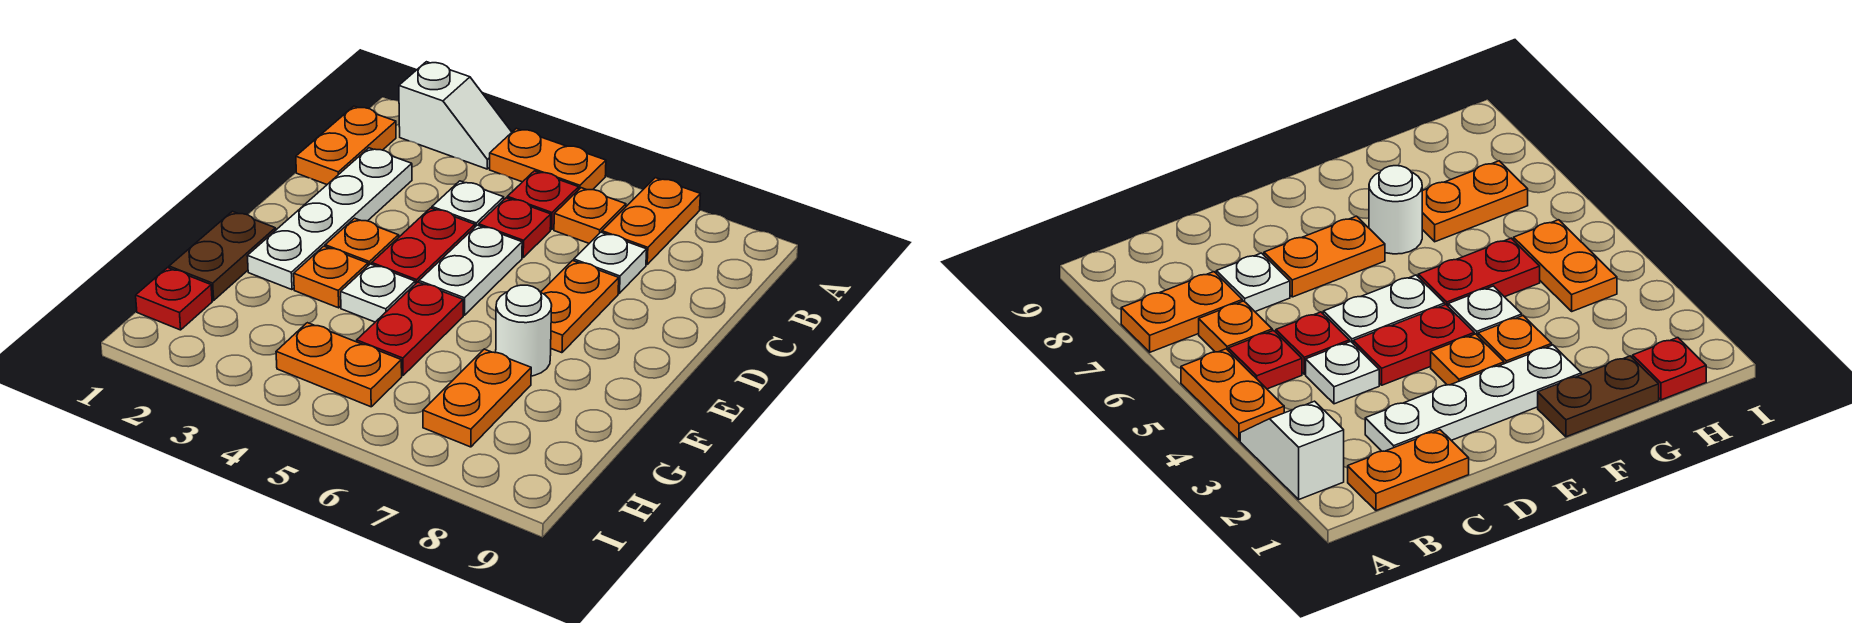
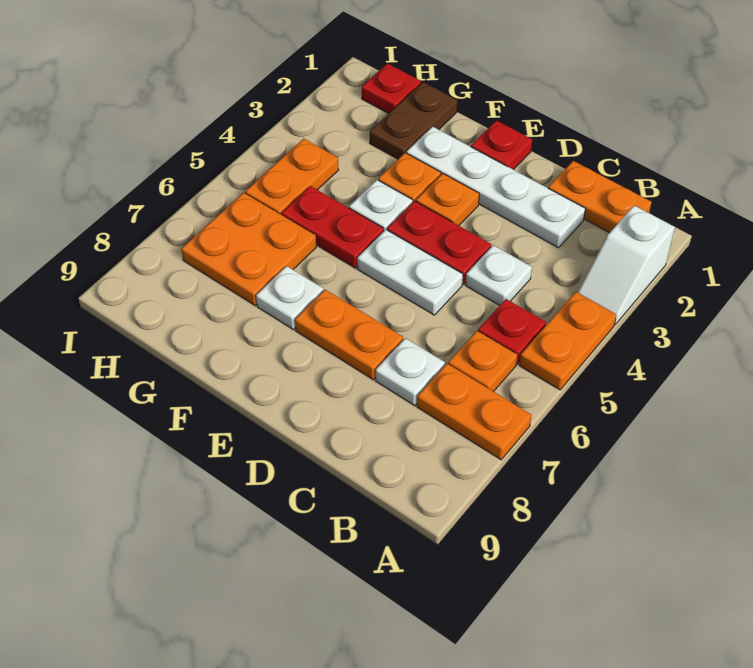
red 1x1 plate [479,198,551,257] -> red 1x1 plate moved to [471,121,532,170]
brown 1x2 plate [169,211,276,300] -> brown 1x2 plate turned to [370,82,457,159]
white 1x1 round brick [496,285,552,376] -> white 1x1 plate [256,266,323,330]
orange 1x2 plate [423,349,531,447] -> orange 2x2 plate [181,193,316,306]

